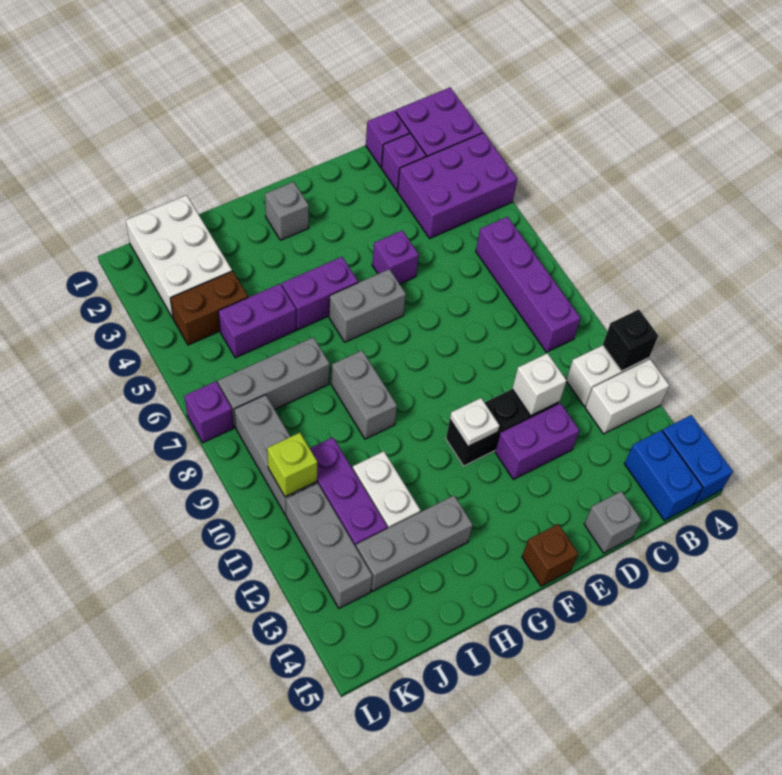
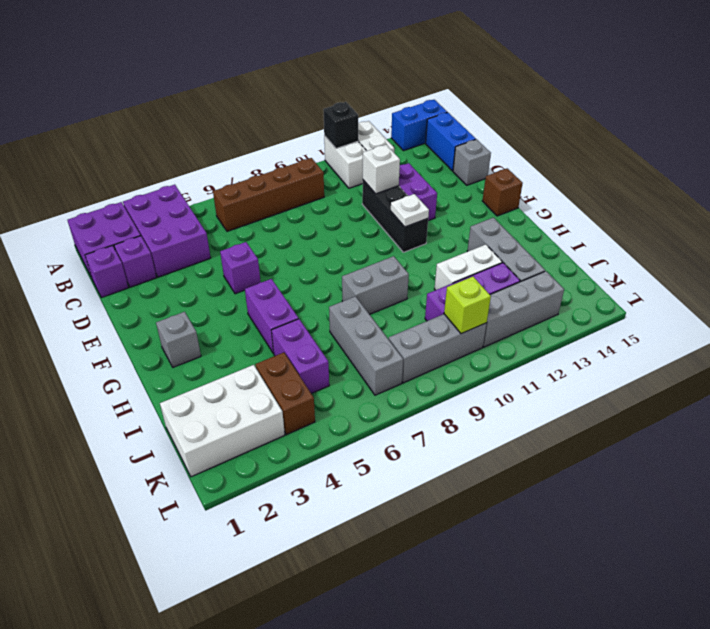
purple 1x4 brick [476,217,580,352] -> brown 1x4 brick [213,158,324,231]
blue 1x2 brick [624,430,703,521] -> blue 1x2 brick turned to [426,112,476,171]
grey 1x2 brick [329,269,406,342] -> none
purple 1x1 brick [184,381,234,443] -> none

